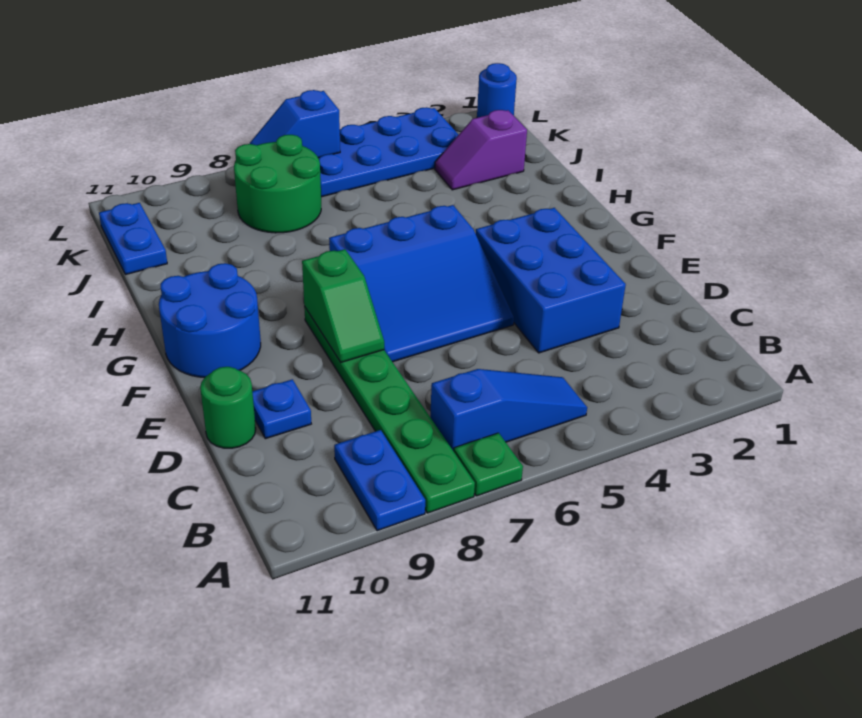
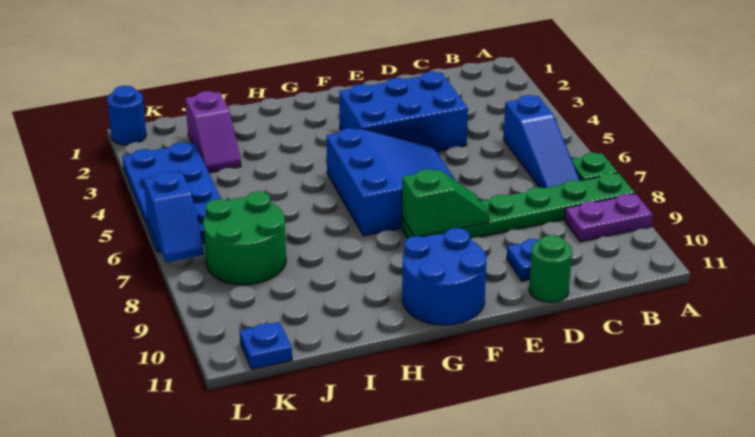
blue 1x2 plate [334,430,425,531] -> purple 1x2 plate [565,194,653,242]
blue 1x3 slope [430,369,587,451] -> blue 1x3 slope turned to [503,95,580,188]
blue 1x2 plate [99,203,167,275] -> blue 1x1 plate [240,322,292,369]

